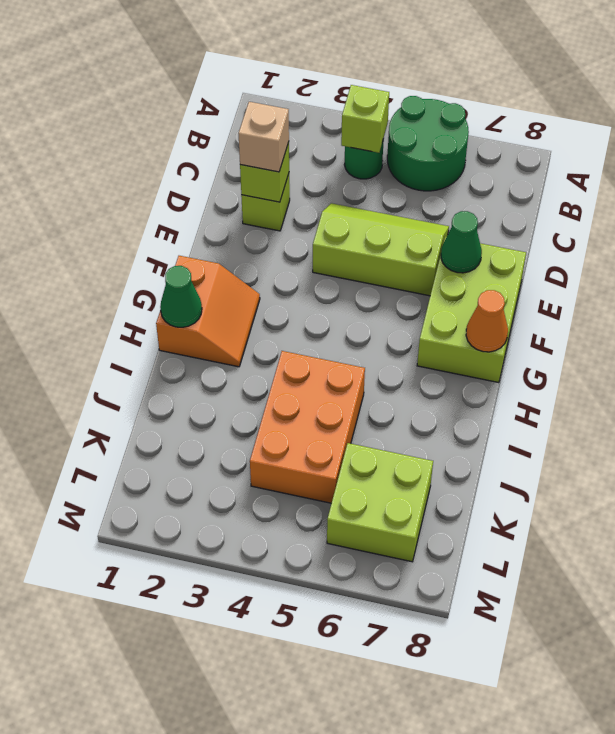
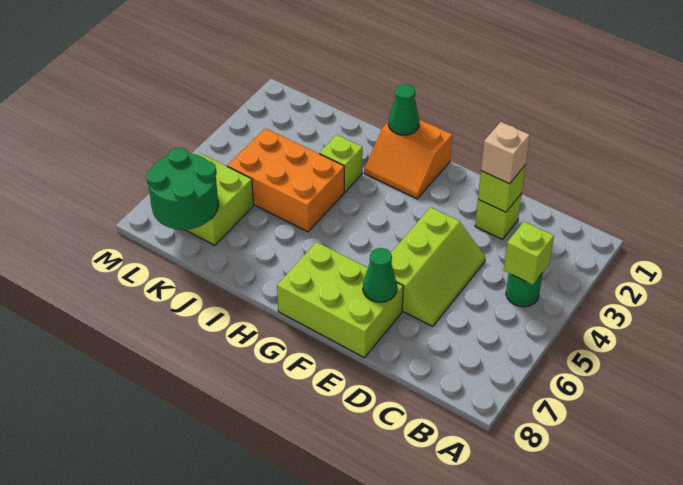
green 2x2 round brick [387,96,469,191] -> green 2x2 round brick moved to [146,147,218,230]
orange 1x1 cone [466,290,508,352] -> none
none -> lime 1x1 brick [319,135,363,192]

